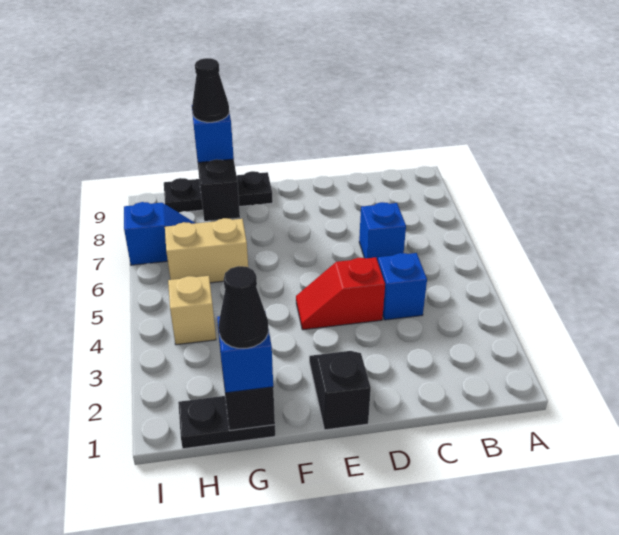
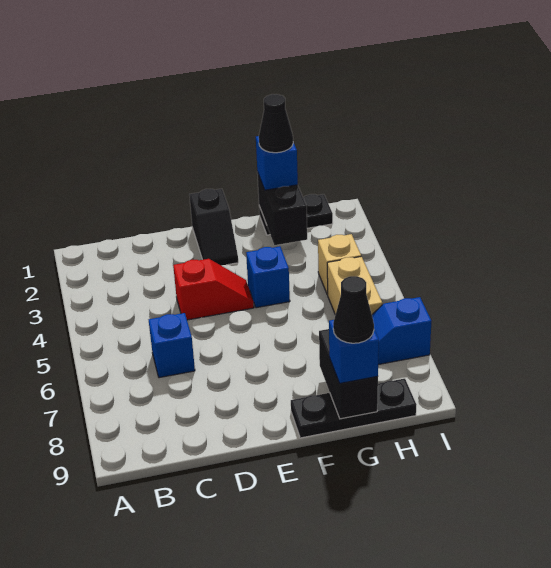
blue 1x1 brick [378,253,427,320] -> blue 1x1 brick moved to [246,246,290,308]
tan 1x2 brick [165,218,248,283] -> tan 1x2 brick turned to [327,256,382,315]

